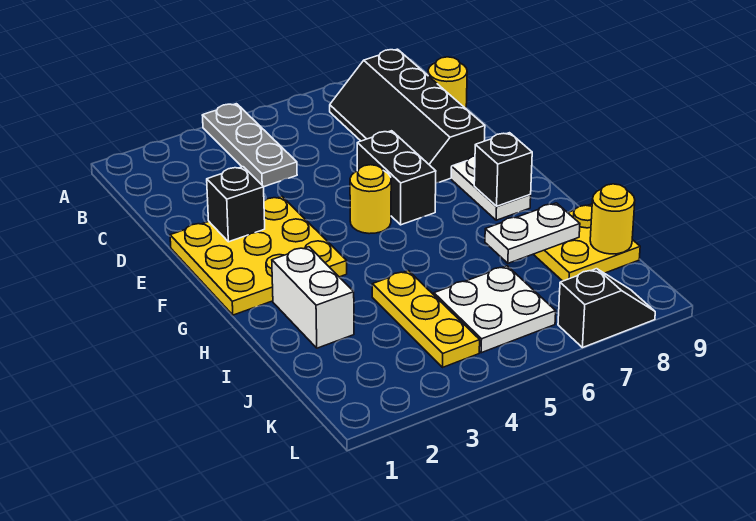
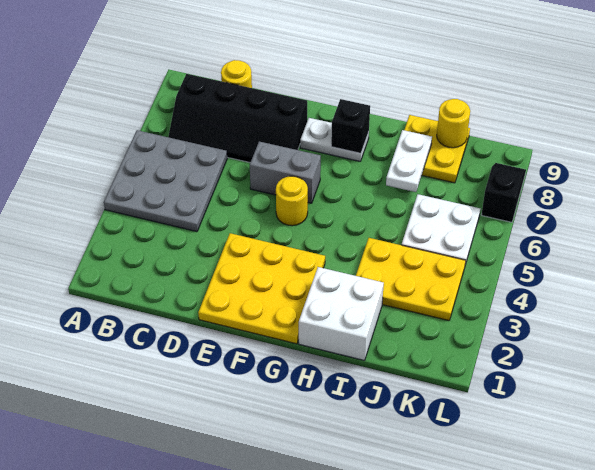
grey 1x3 plate [202,104,297,187] -> grey 3x3 plate [104,130,227,232]
black 1x1 brick [207,167,265,242] -> none
black 1x2 brick [357,131,436,225] -> grey 1x2 brick [250,141,321,203]
white 1x2 brick [272,247,354,348] -> white 2x2 brick [299,267,384,361]
yellow 1x3 plate [372,271,480,367] -> yellow 2x3 plate [356,238,466,321]

